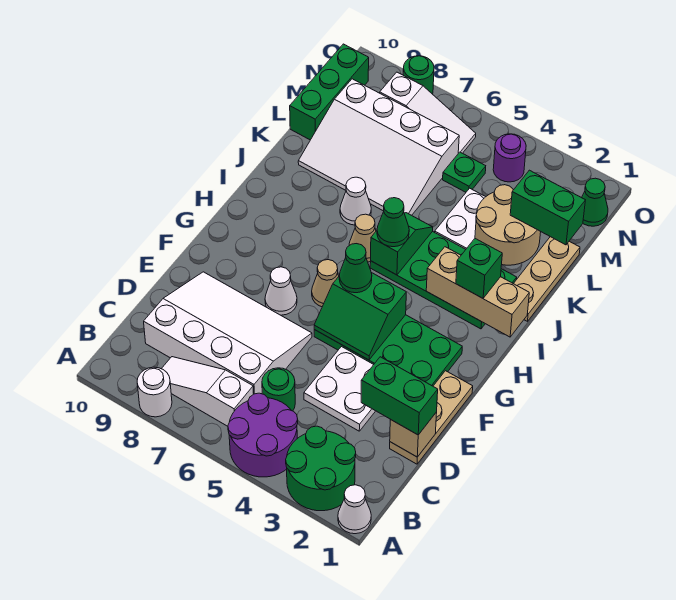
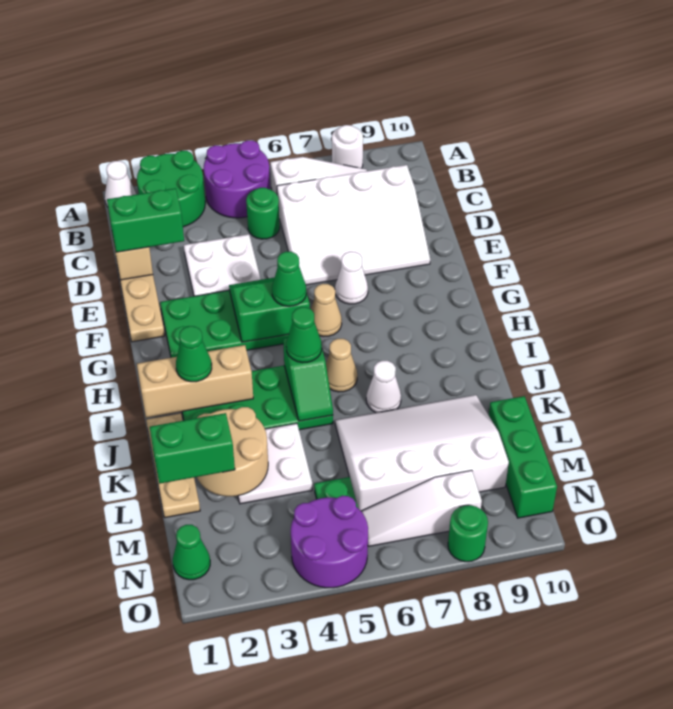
green 1x1 brick [456,239,502,298] -> green 1x1 cone [176,326,212,382]
purple 1x1 round brick [493,134,526,182] -> purple 2x2 round brick [291,496,368,588]

